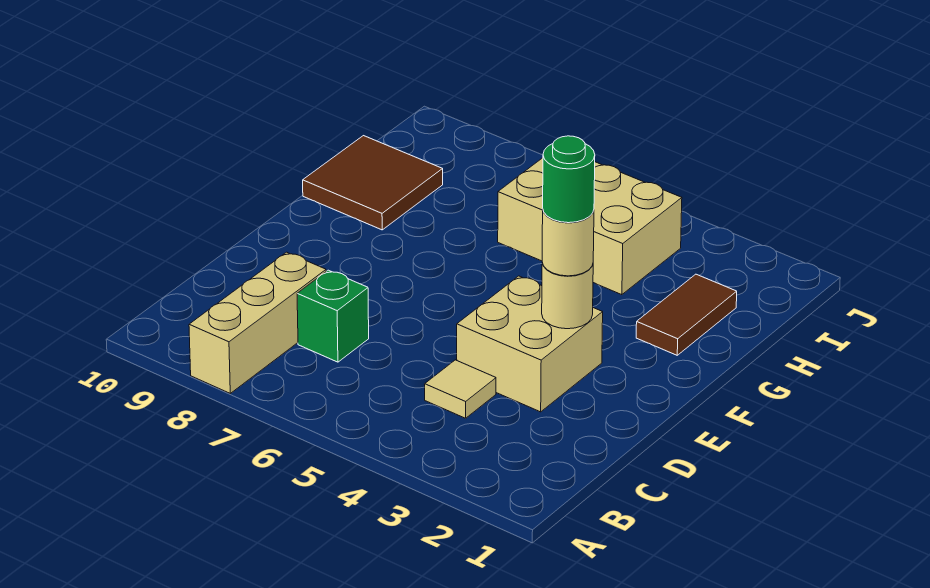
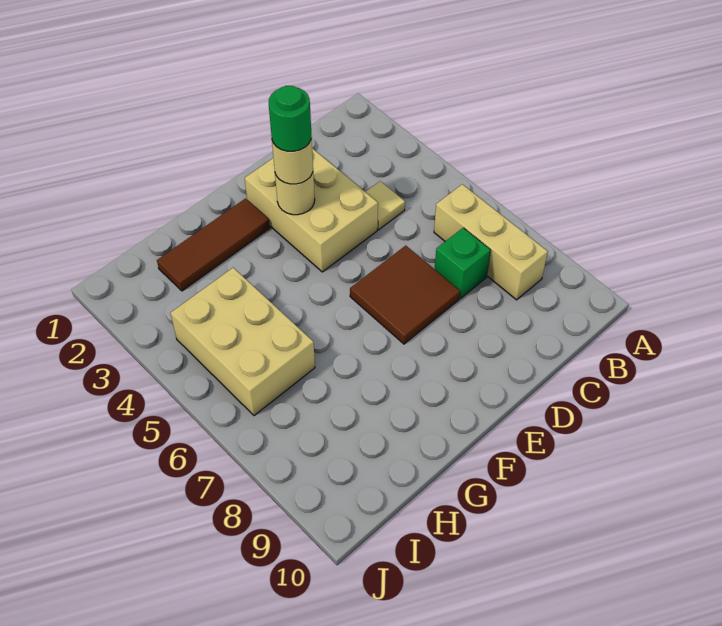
tan 1x3 brick [189,252,326,393] -> tan 1x3 brick turned to [434,184,548,300]
tan 2x2 brick [457,276,603,412] -> tan 2x3 brick [245,148,378,272]
brown 1x2 tile [636,274,737,355] -> brown 1x3 tile [157,199,270,291]
brown 2x2 tile [303,136,443,230] -> brown 2x2 tile moved to [350,246,460,344]

